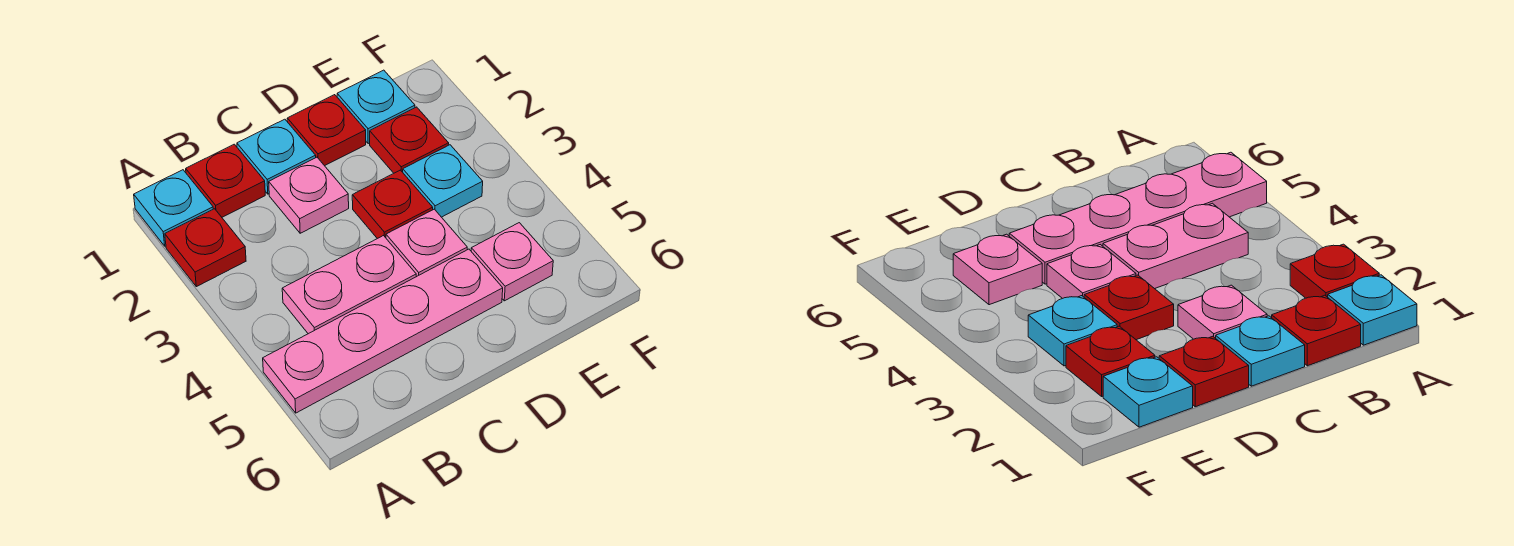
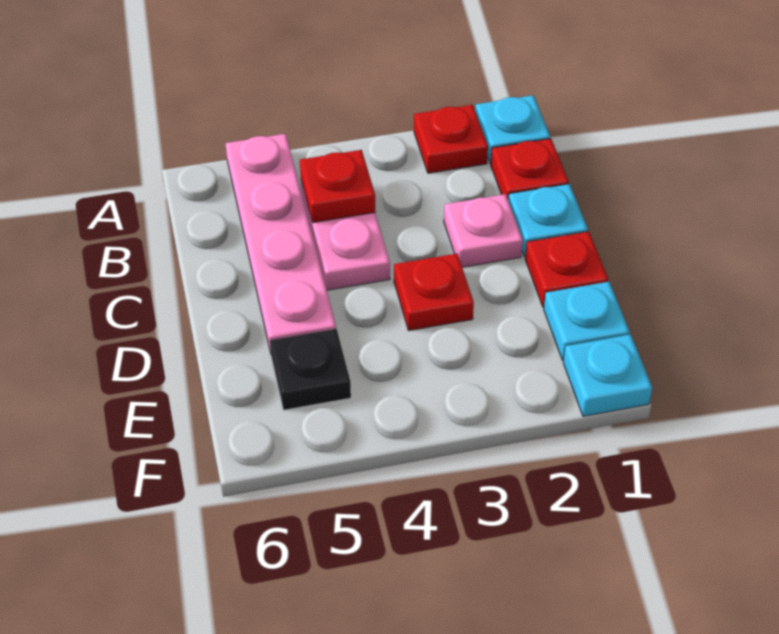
pink 1x1 plate [386,209,467,277] -> none
red 1x1 plate [370,107,449,173] -> red 1x1 plate moved to [300,150,375,223]
cyan 1x1 plate [403,145,483,217] -> cyan 1x1 plate moved to [563,334,652,416]
pink 1x1 plate [471,223,553,301] -> black 1x1 plate [270,329,351,410]

